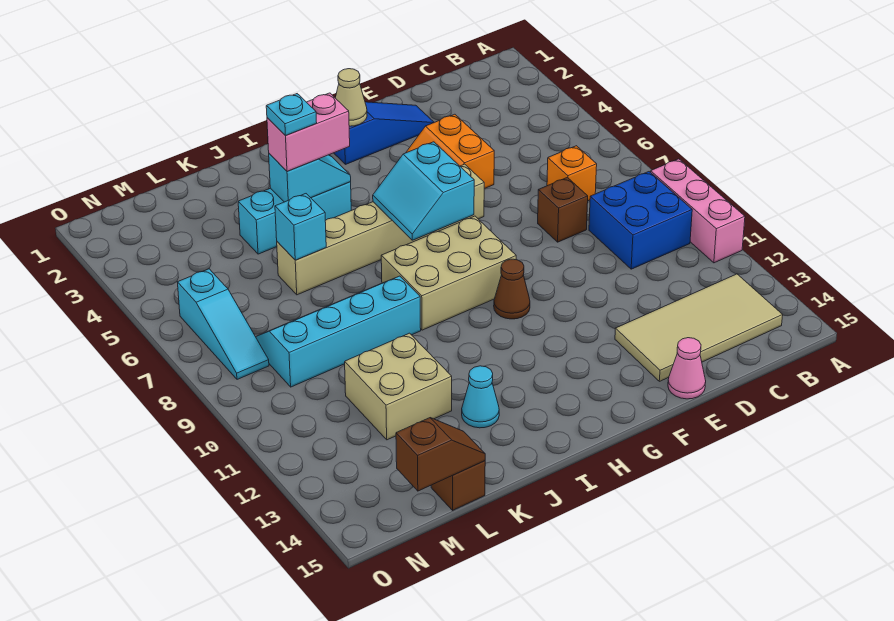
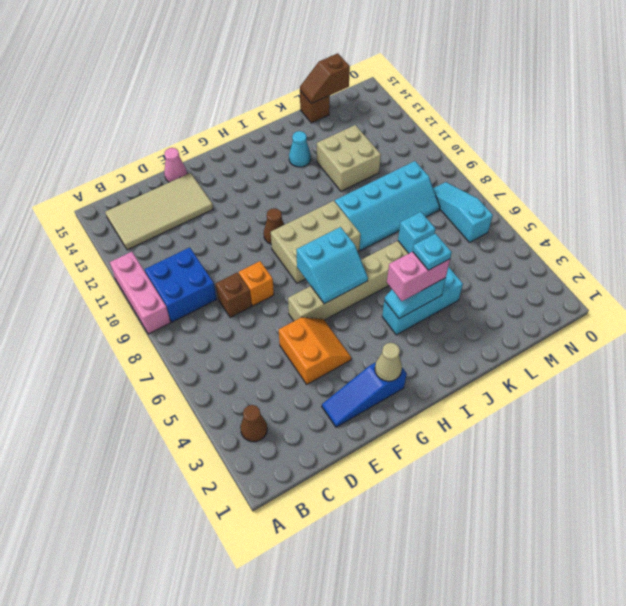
none -> brown 1x1 cone [240,405,267,442]
orange 1x1 brick [547,146,597,201] -> orange 1x1 brick moved to [239,261,274,306]
cyan 2x2 slope [373,142,474,240] -> cyan 2x2 slope turned to [296,227,368,304]

